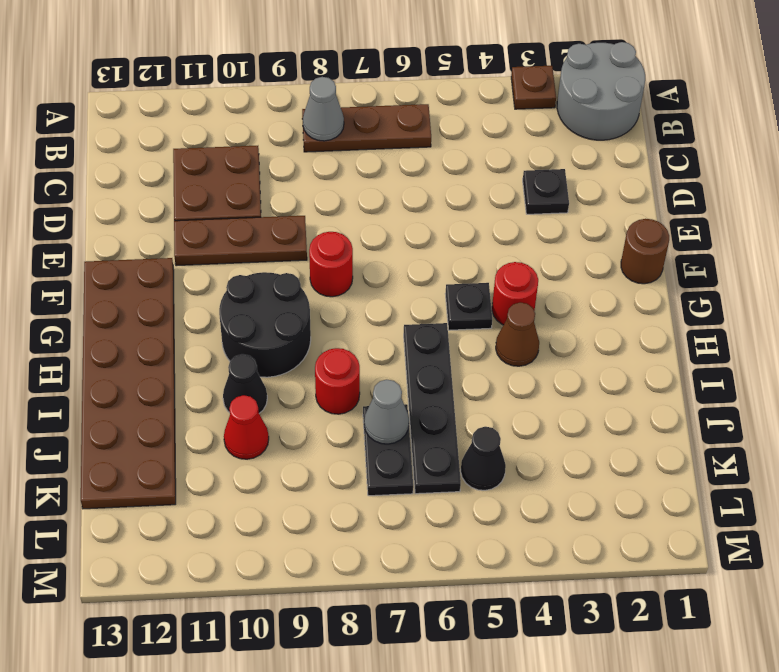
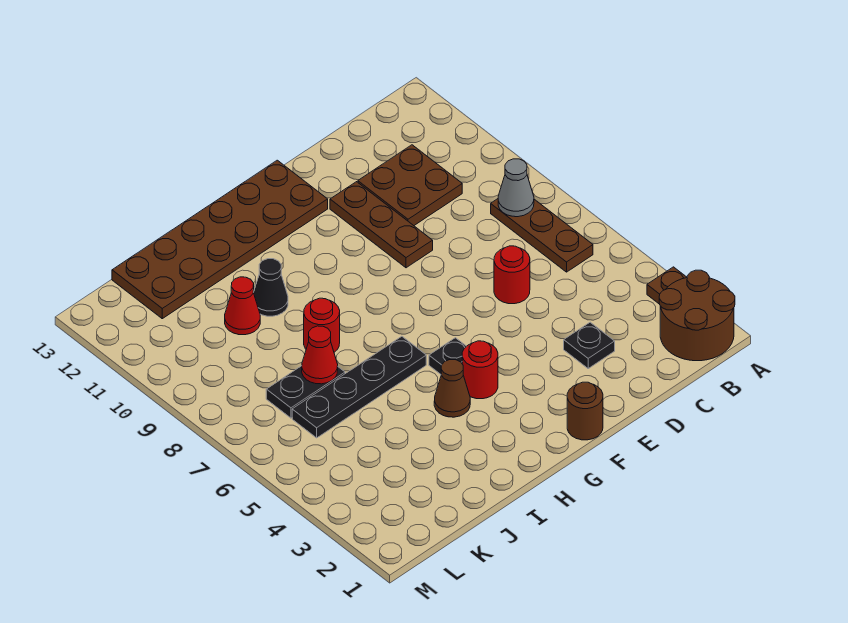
grey 2x2 round brick [557,42,645,140] -> brown 2x2 round brick [659,270,735,361]
red 1x1 round brick [309,232,353,297] -> red 1x1 round brick moved to [494,246,530,304]
black 2x2 round brick [219,272,311,377] -> none
grey 1x1 cone [364,380,409,444] -> red 1x1 cone [302,326,338,384]
black 1x1 cone [461,427,506,490] -> none

